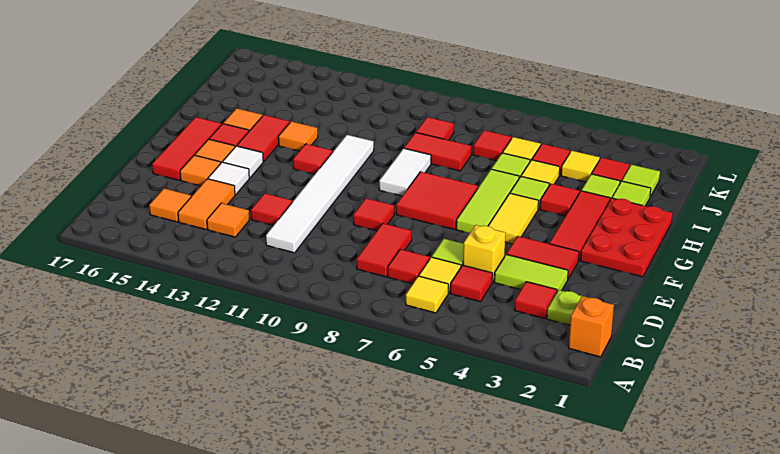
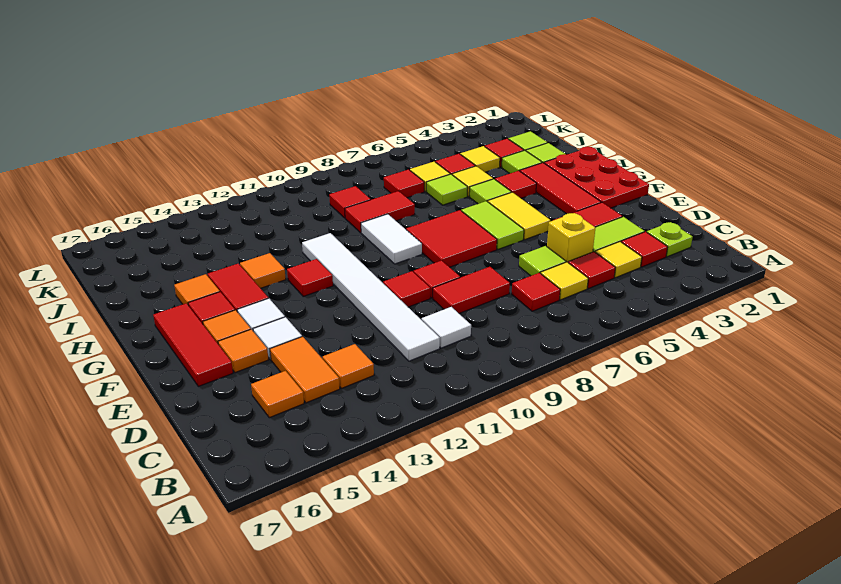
orange 1x1 brick [569,296,614,357] -> none
yellow 1x1 tile [406,276,448,313] -> yellow 1x1 tile moved to [595,242,642,278]
red 1x2 tile [357,223,412,277] -> red 1x2 tile turned to [433,267,510,313]
none -> white 1x1 tile [422,307,471,348]
red 1x1 tile [251,193,292,226] -> red 1x1 tile moved to [383,271,430,307]
lime 1x3 tile [456,169,519,233] -> lime 1x2 tile [461,201,524,249]

